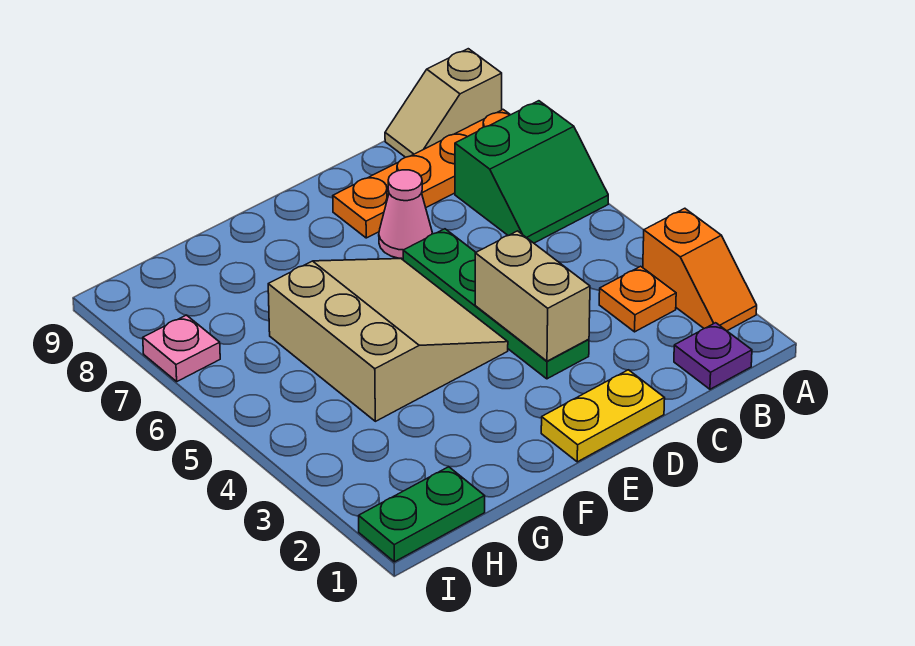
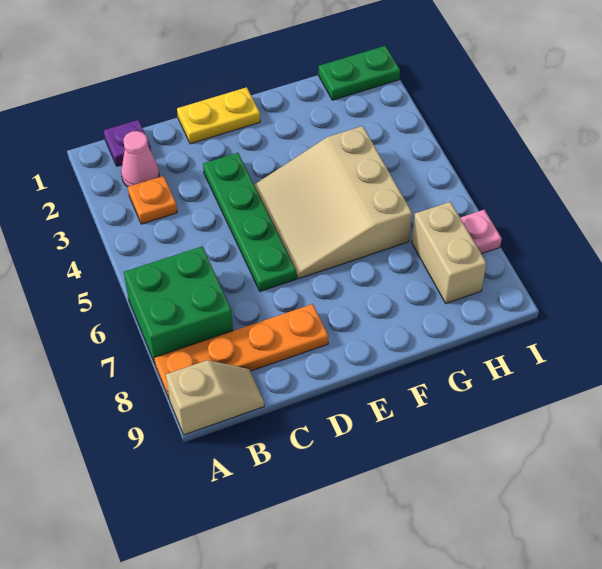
orange 1x2 slope [643,208,757,331] -> none
green 2x2 slope [455,101,608,243] -> green 2x2 brick [124,247,233,363]
tan 1x2 brick [475,231,590,361] -> tan 1x2 brick moved to [412,202,487,303]
pink 1x1 cone [379,170,432,259] -> pink 1x1 cone moved to [121,131,159,187]

